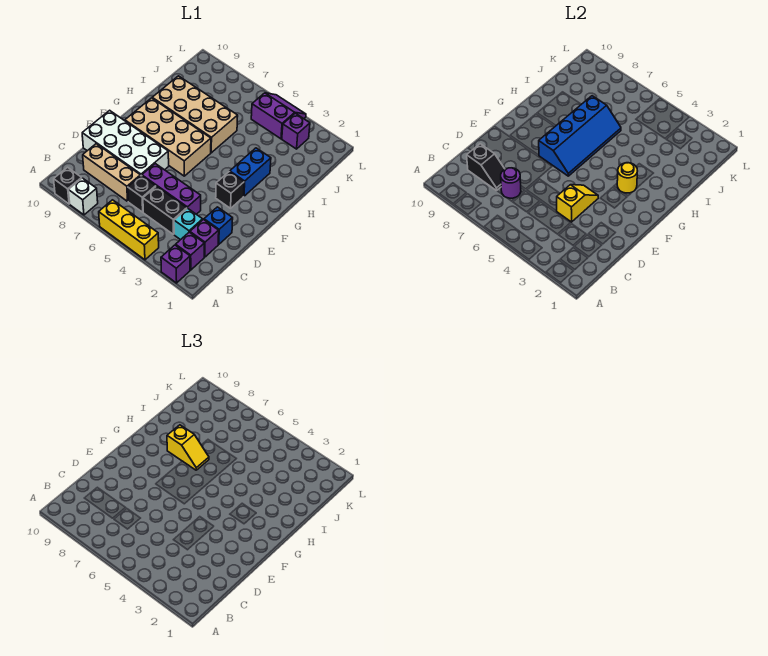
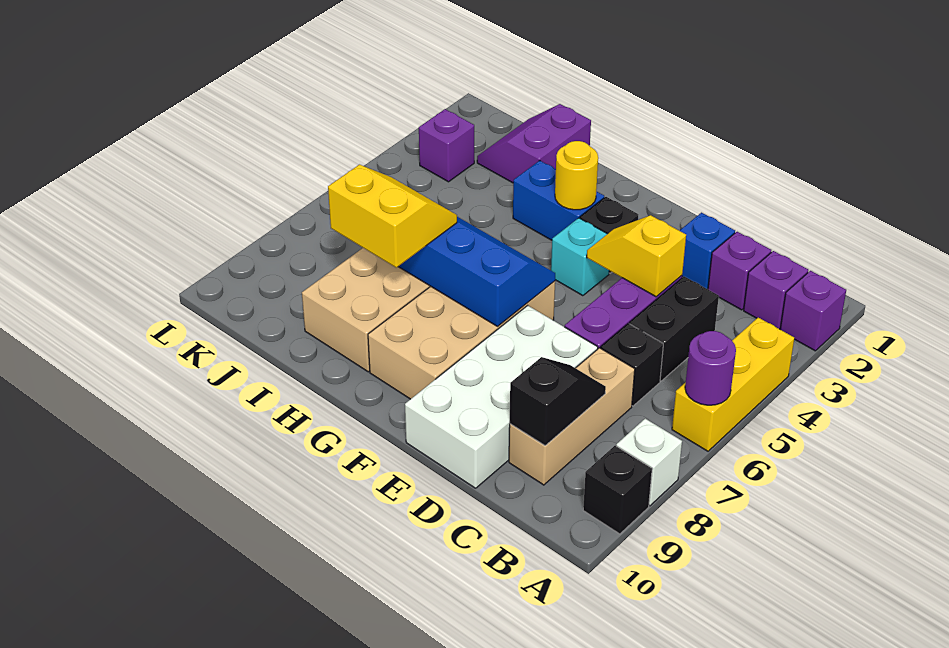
cyan 1x1 brick [174,208,203,240] -> cyan 1x1 brick moved to [551,218,609,296]
purple 1x1 round brick [501,168,521,198] -> purple 1x1 round brick moved to [685,331,736,405]
yellow 1x2 slope [167,425,209,470] -> yellow 2x2 slope [328,165,457,268]
purple 2x2 slope [251,93,306,139] -> purple 2x2 slope moved to [477,104,591,183]

